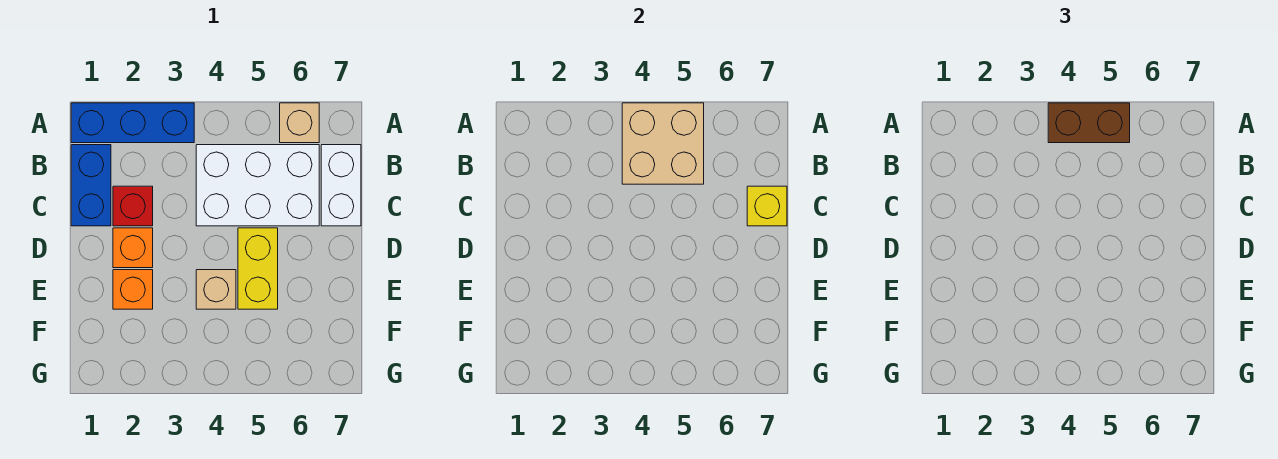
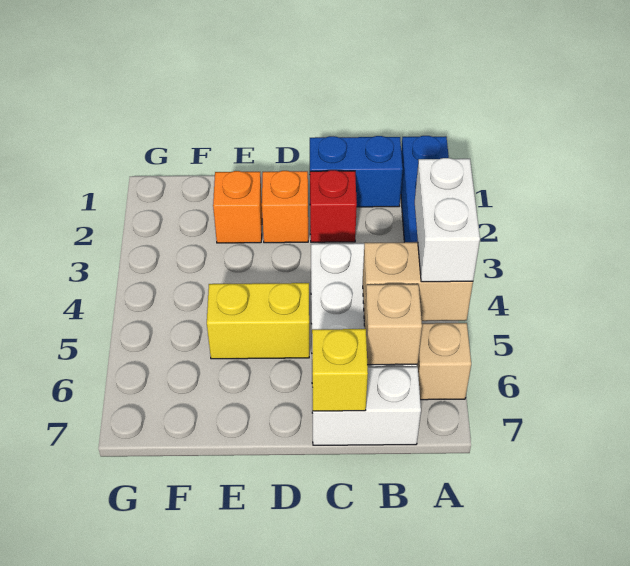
tan 2x2 brick [622,103,704,184] -> tan 1x2 brick [363,242,473,321]
brown 1x2 brick [1048,103,1130,143] -> white 1x2 brick [415,158,480,282]
tan 1x1 brick [196,270,236,309] -> tan 1x1 brick moved to [364,284,422,365]

